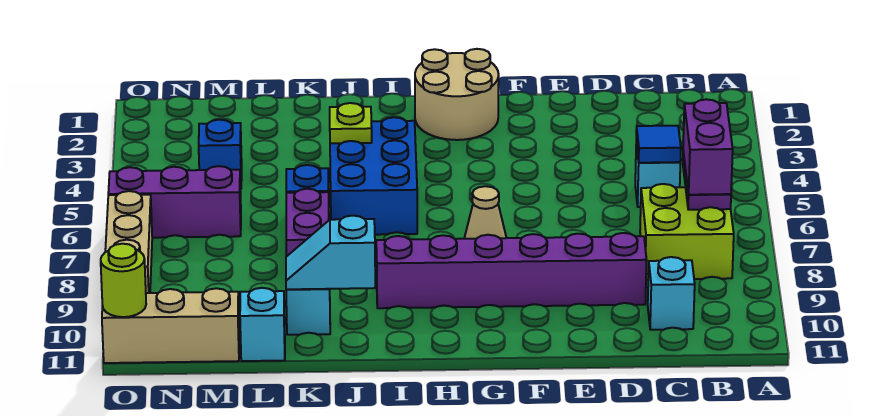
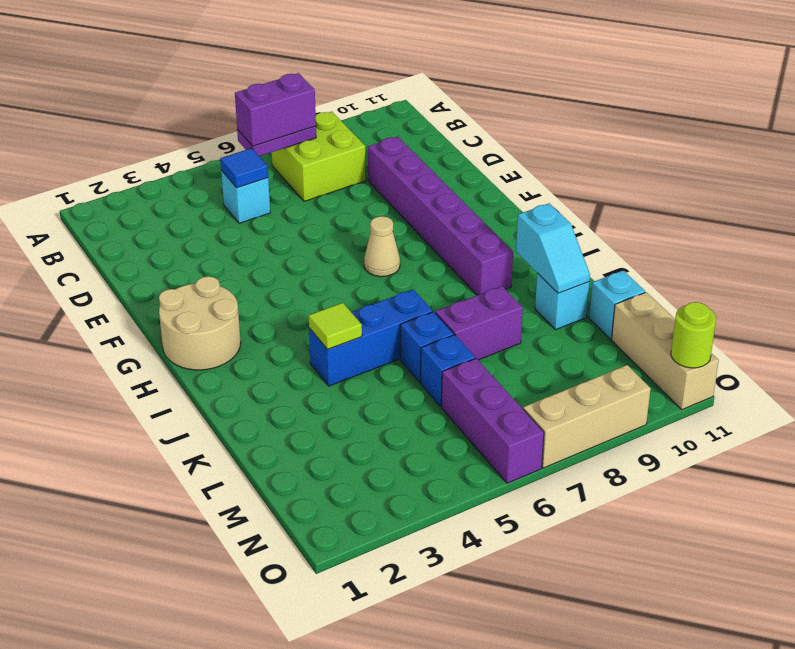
cyan 1x1 brick [648,257,695,330] -> none
blue 2x3 brick [330,117,417,235] -> blue 1x3 brick [309,290,433,386]
lime 1x1 plate [330,103,372,143] -> lime 1x1 tile [309,303,362,349]
blue 1x1 brick [199,120,242,189] -> blue 1x1 brick moved to [421,335,475,406]

